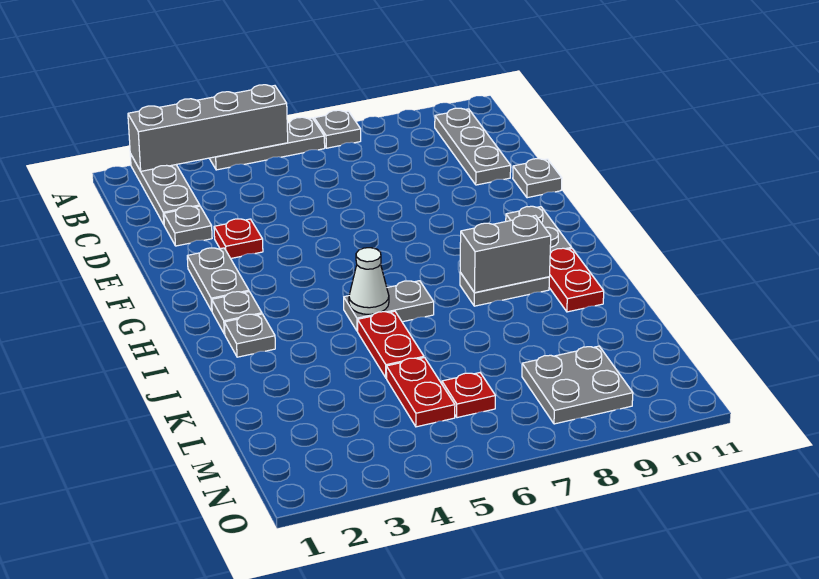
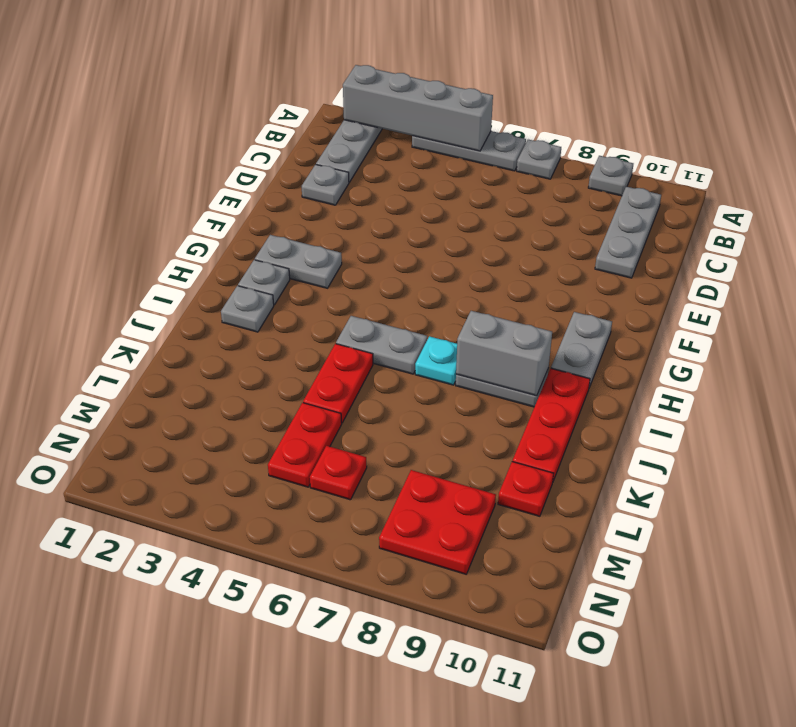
red 1x1 plate [214,219,263,258] -> red 1x1 plate moved to [498,462,554,516]
grey 1x1 plate [513,159,562,198] -> grey 1x1 plate moved to [588,156,633,196]
grey 1x2 plate [187,248,249,311] -> grey 1x2 plate turned to [255,235,342,288]
white 1x1 cone [349,248,389,314] -> none
none -> cyan 1x1 plate [415,336,457,385]
red 1x2 plate [549,248,604,312] -> red 1x3 plate [512,369,590,481]
grey 2x2 plate [522,346,633,424] -> red 2x2 plate [379,470,496,574]

